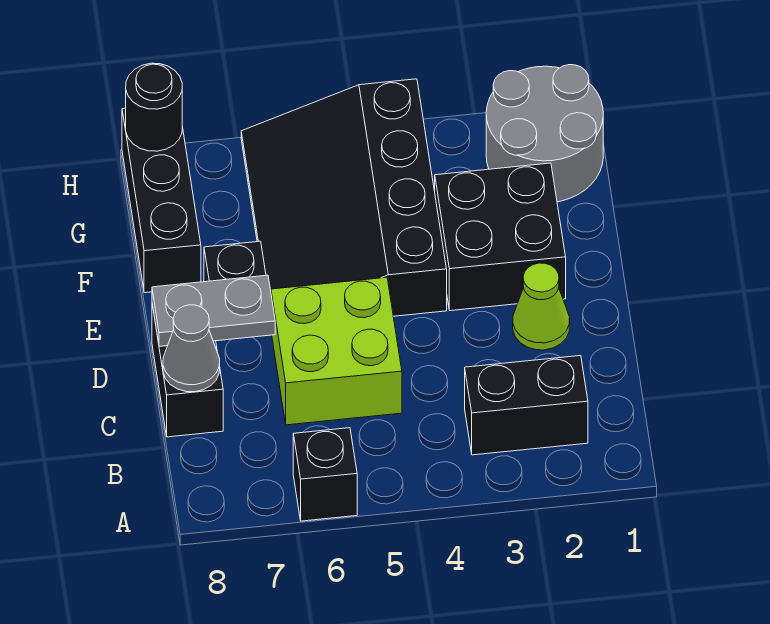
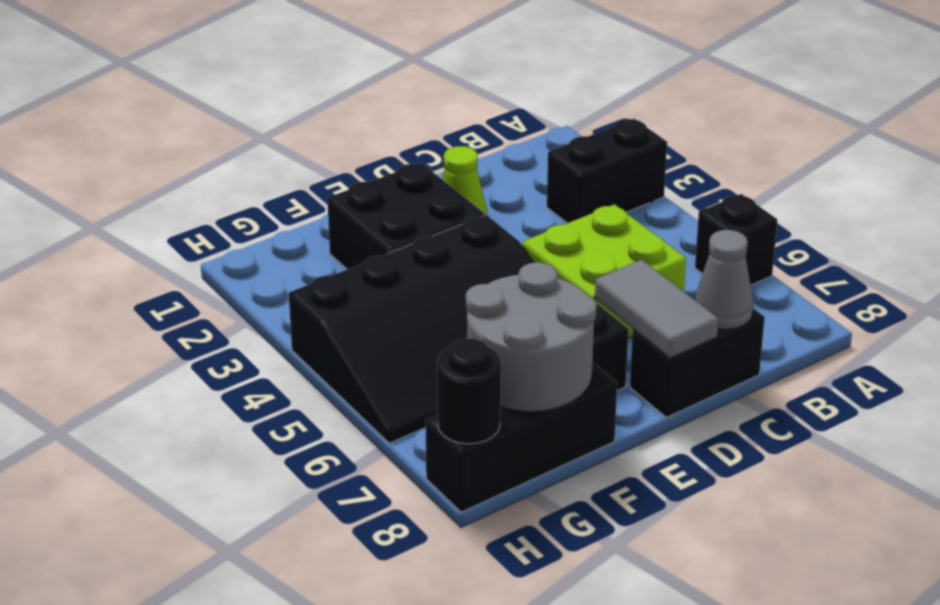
black 1x2 brick [465,356,588,455] -> black 1x2 brick turned to [547,119,667,223]
grey 1x2 plate [152,275,275,346] -> grey 1x2 tile [595,260,718,358]
grey 2x2 round brick [486,65,603,202] -> grey 2x2 round brick moved to [466,262,596,412]

